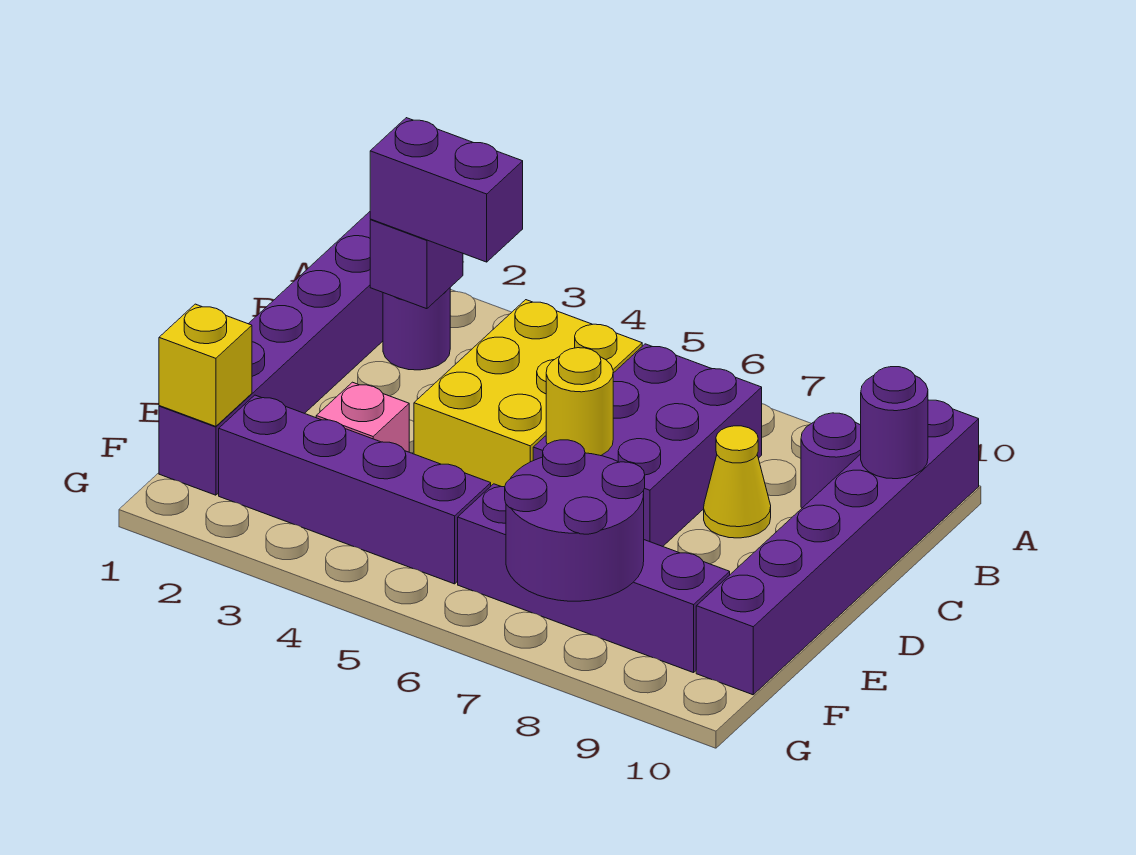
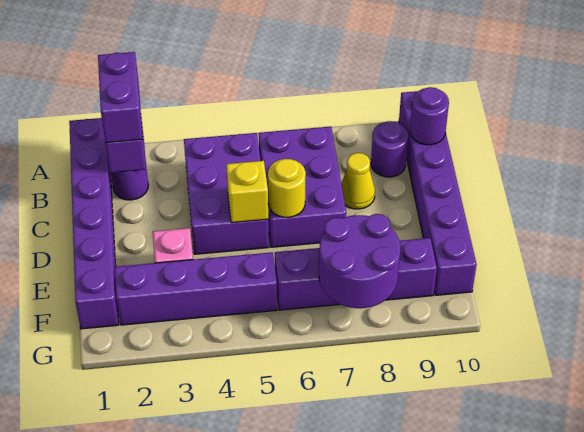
purple 1x2 brick [370,118,523,262] -> purple 1x2 brick turned to [98,52,143,143]
yellow 2x3 brick [414,300,642,487] -> purple 2x3 brick [184,133,269,254]
yellow 1x1 brick [159,304,252,426] -> yellow 1x1 brick moved to [226,161,268,223]

